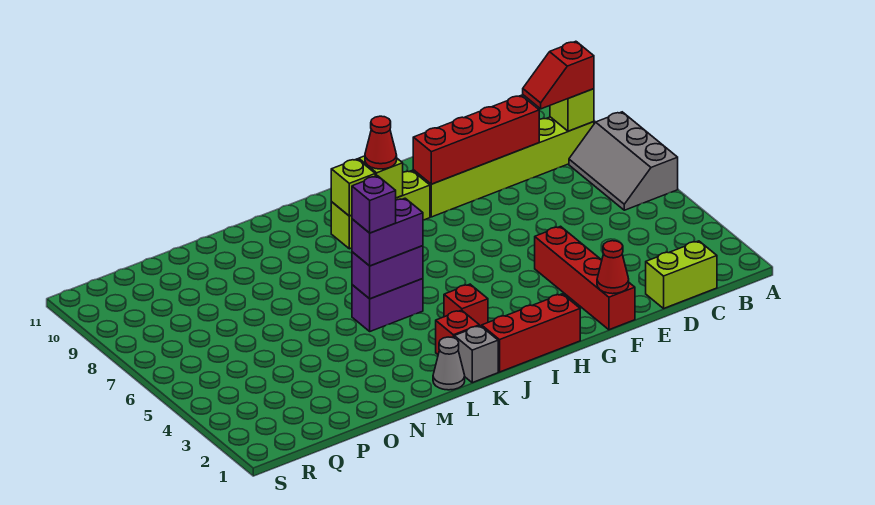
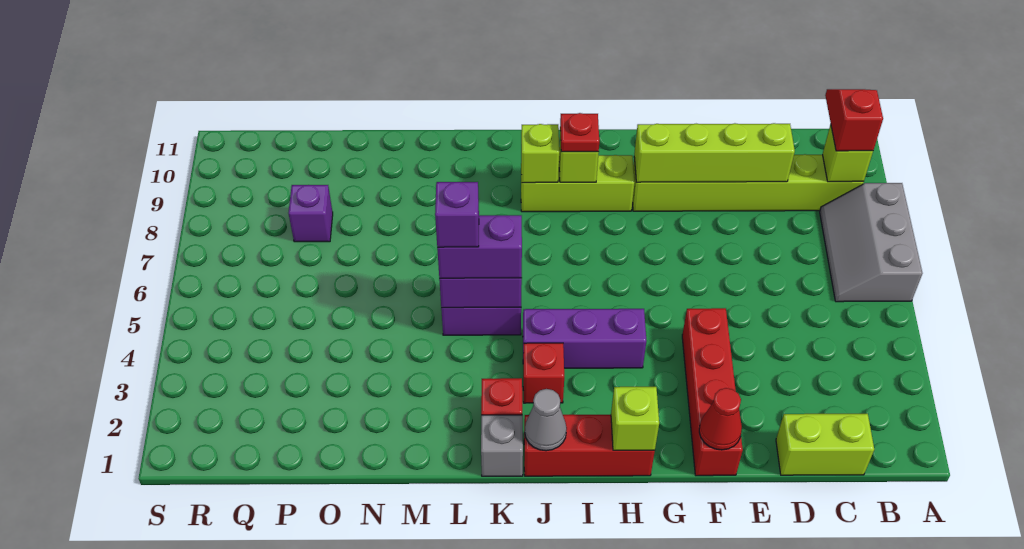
red 1x2 slope [523,41,594,109] -> red 1x2 slope turned to [825,89,883,151]
red 1x4 brick [413,95,539,184] -> lime 1x4 brick [634,123,795,182]
none -> lime 1x1 brick [611,387,659,450]
none -> purple 1x3 brick [523,309,646,368]
red 1x1 cone [365,116,397,169] -> red 1x1 plate [560,113,599,152]
grey 1x1 cone [433,337,465,390] -> grey 1x1 cone moved to [525,389,567,451]
none -> purple 1x1 brick [288,185,333,242]

